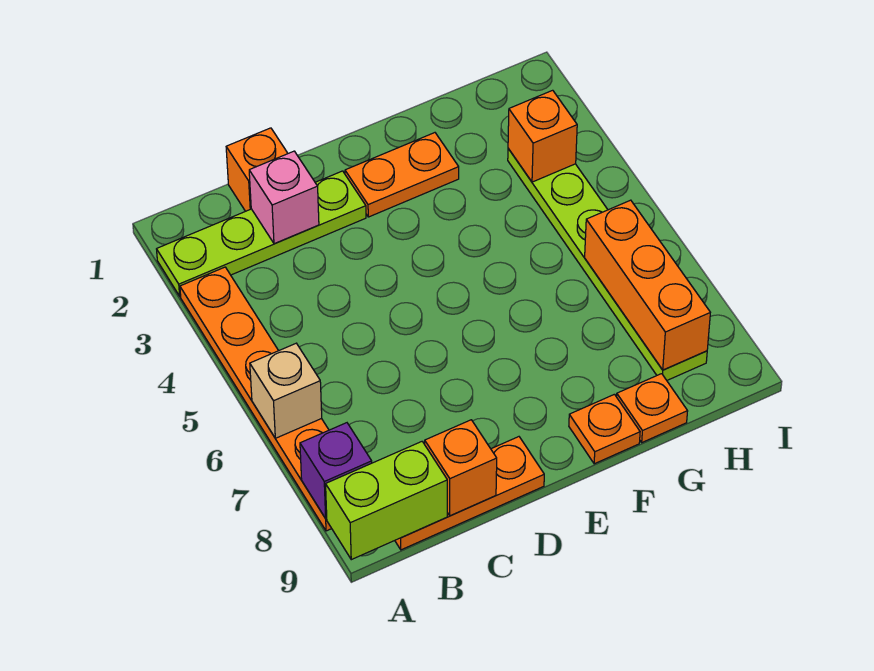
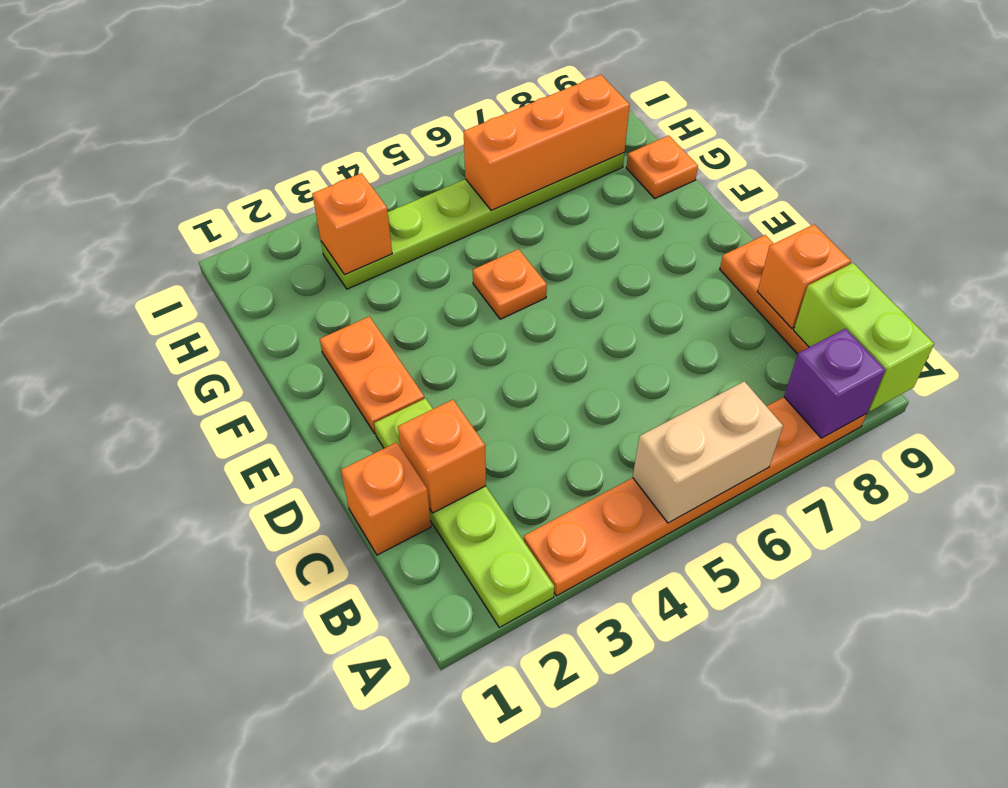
tan 1x1 brick [250,343,322,438] -> tan 1x2 brick [633,381,783,523]
pink 1x1 brick [249,151,319,244] -> orange 1x1 brick [398,400,486,513]
orange 1x1 plate [569,394,640,464] -> orange 1x1 plate moved to [473,249,547,319]

